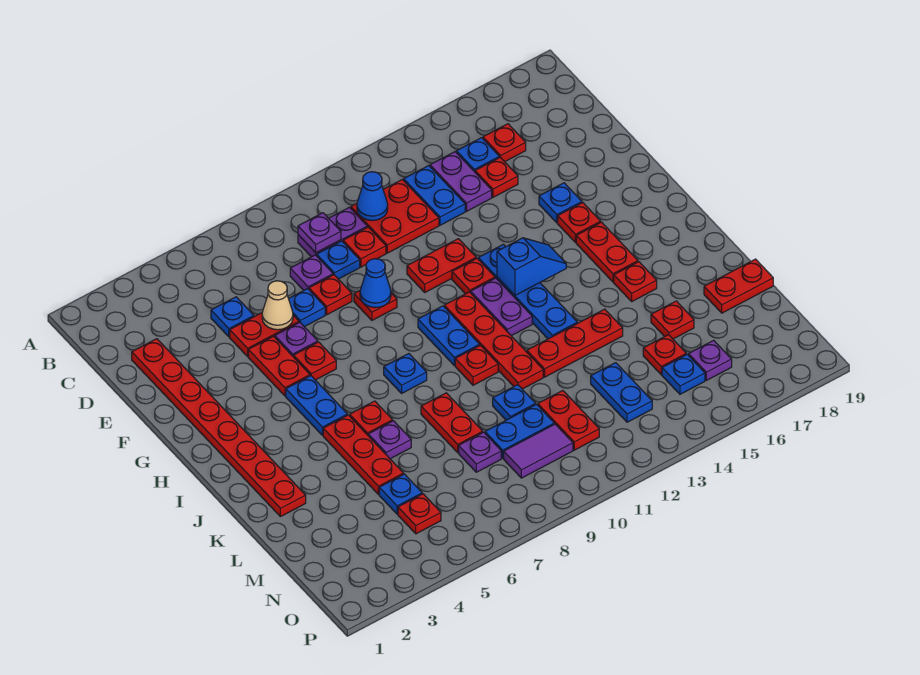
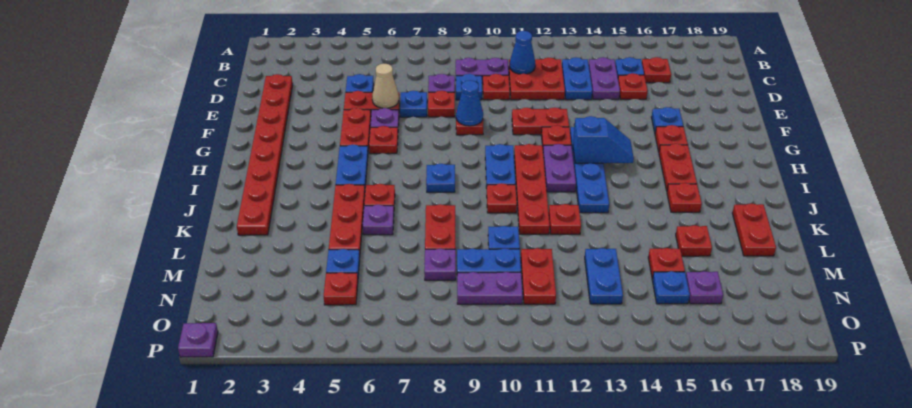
purple 1x1 plate [298,213,341,253] -> purple 1x1 plate moved to [178,323,218,357]
red 1x3 plate [527,309,623,377] -> red 1x1 plate [549,204,581,234]
red 1x2 plate [704,259,773,313] -> red 1x2 plate turned to [732,204,776,256]
purple 1x2 tile [504,424,573,478] -> purple 1x2 plate [457,272,523,304]

